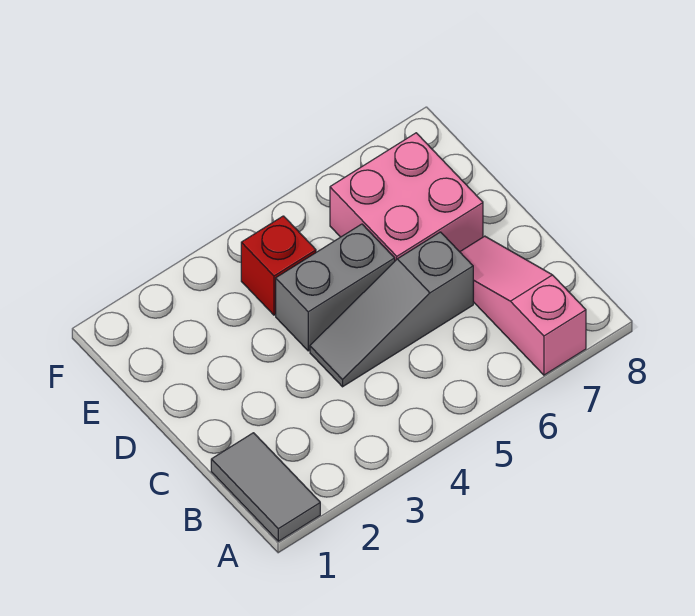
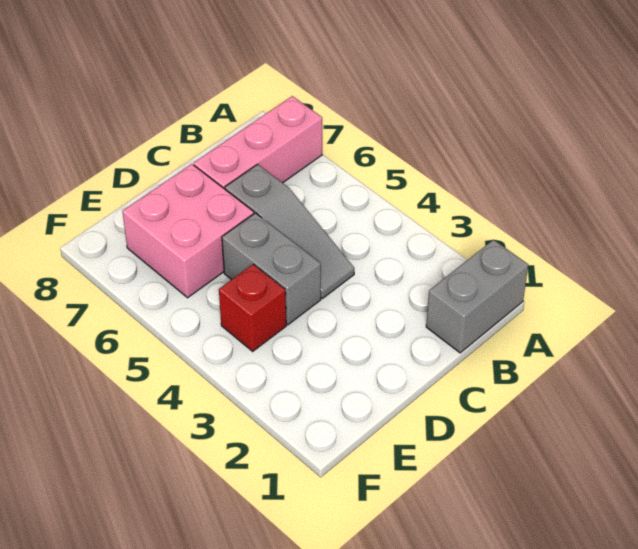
grey 1x2 tile [211,433,320,541] -> grey 1x2 brick [426,240,528,353]
pink 1x3 slope [460,236,586,375] -> pink 1x3 brick [194,96,322,189]

